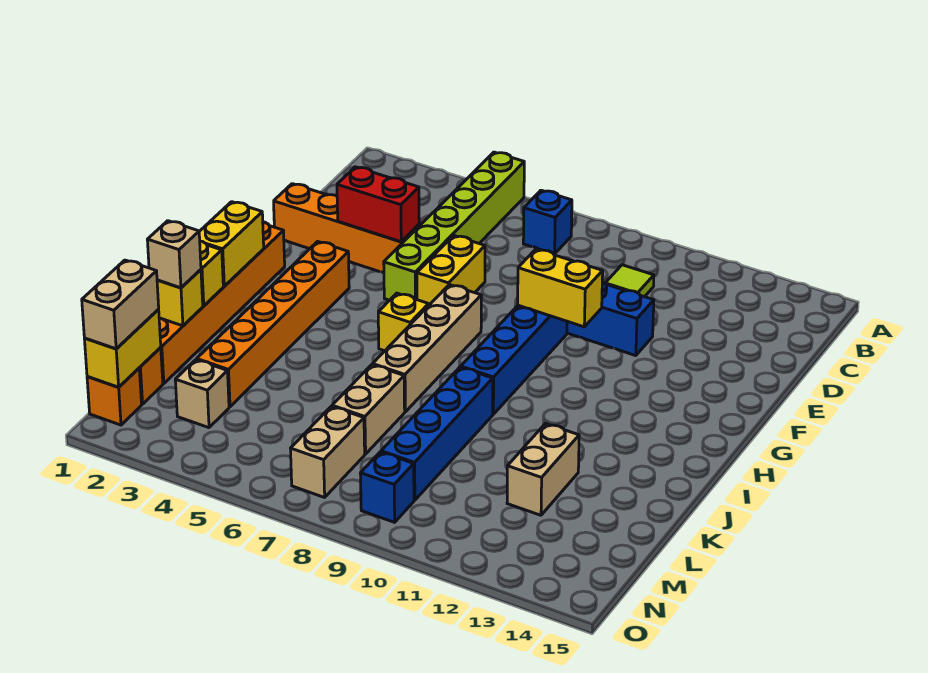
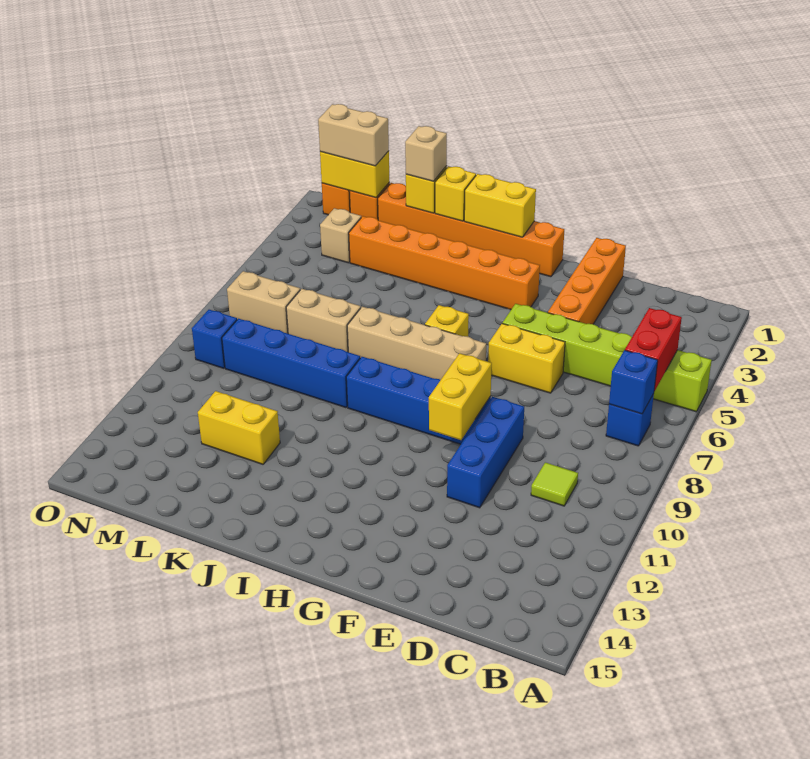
none -> blue 1x1 brick [609,350,658,414]
red 1x2 brick [337,167,419,242] -> red 1x2 brick moved to [625,308,682,391]
tan 1x2 brick [507,424,579,515] -> yellow 1x2 brick [198,391,280,464]

